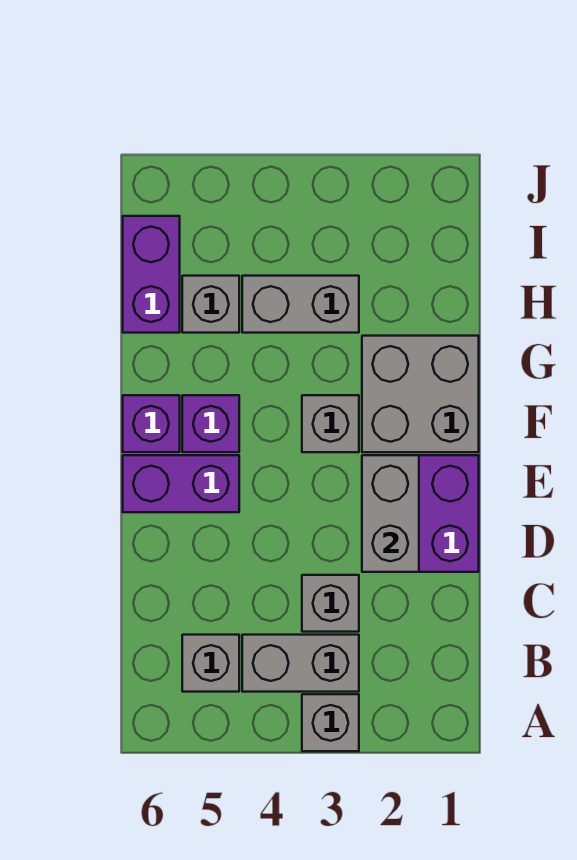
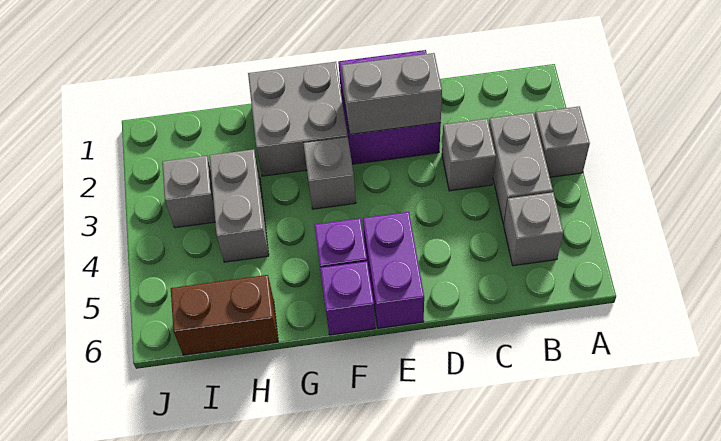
grey 1x1 brick [182,276,239,333] -> grey 1x1 brick moved to [162,156,215,228]
purple 1x2 brick [123,216,180,333] -> brown 1x2 brick [171,275,278,355]

